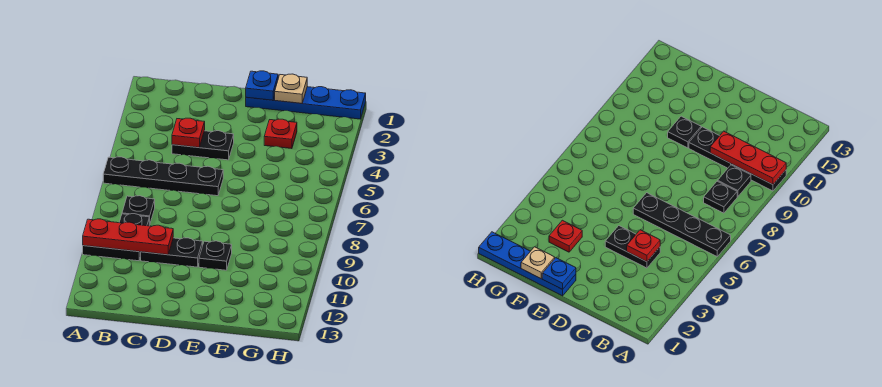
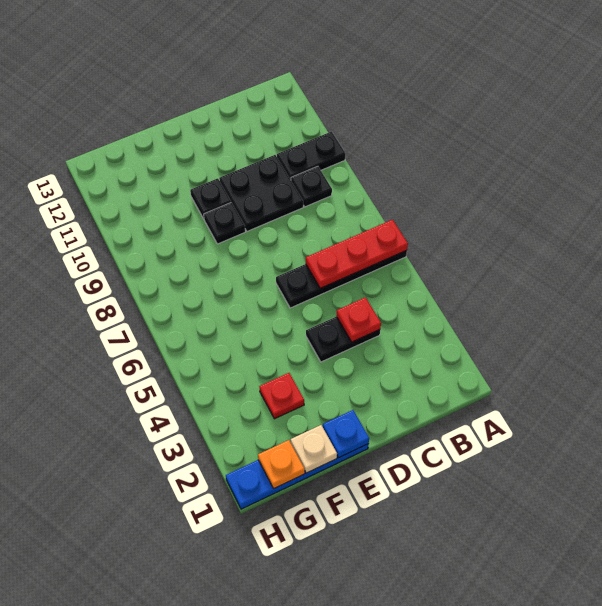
red 1x3 plate [83,219,173,255] -> red 1x3 plate moved to [306,220,408,288]
black 1x1 plate [122,196,155,225] -> black 1x1 plate moved to [204,202,245,244]
black 1x2 plate [141,238,203,267] -> black 2x2 plate [219,155,303,231]
none -> orange 1x1 plate [258,440,305,489]

